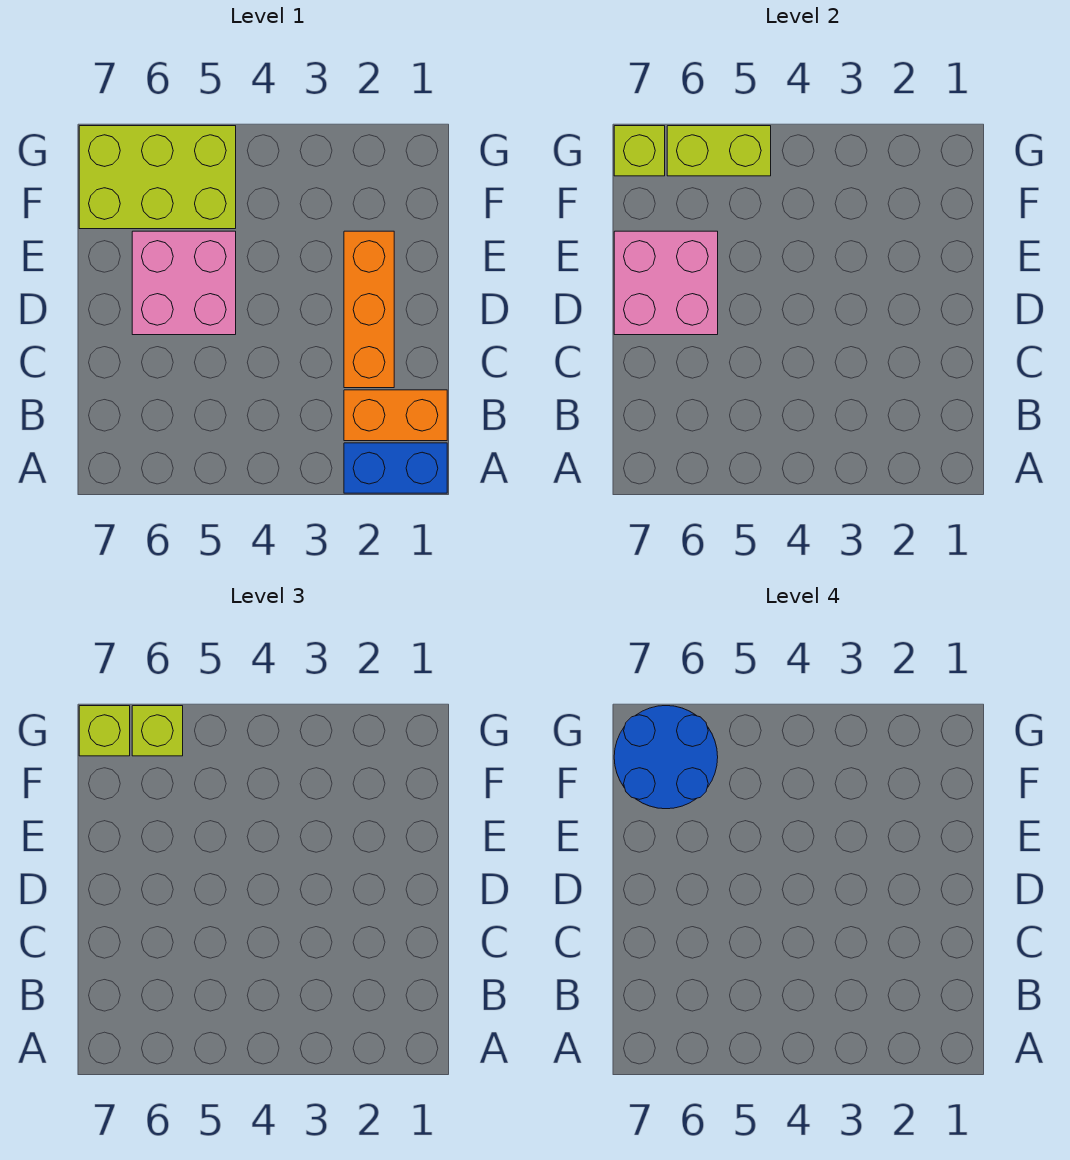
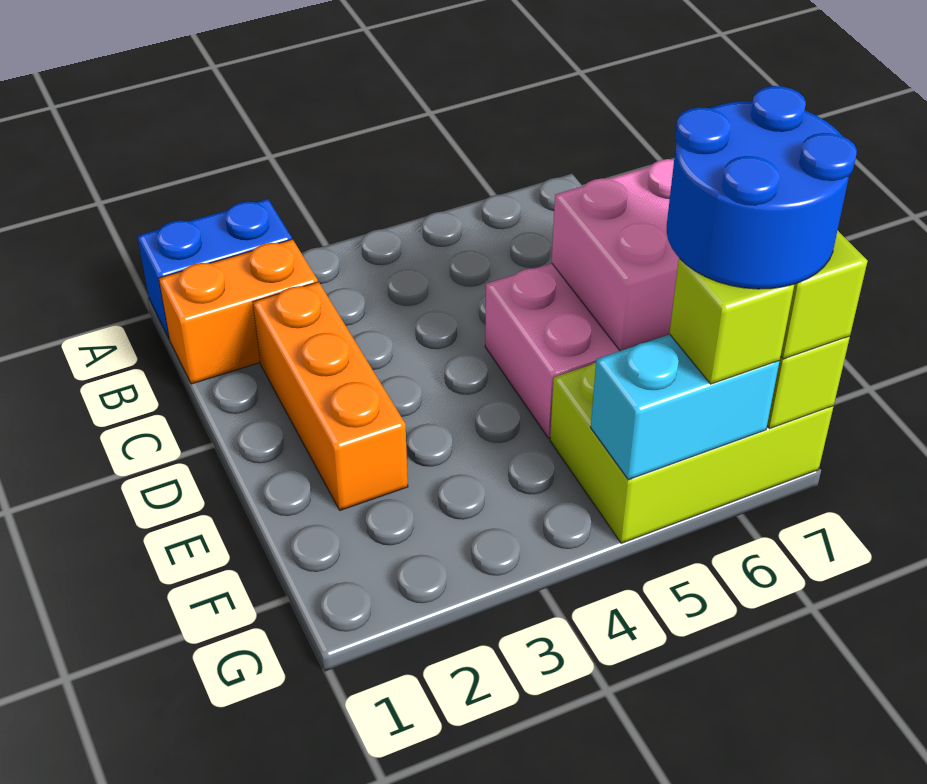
lime 1x2 brick [667,126,771,176] -> cyan 1x2 brick [591,335,779,480]

